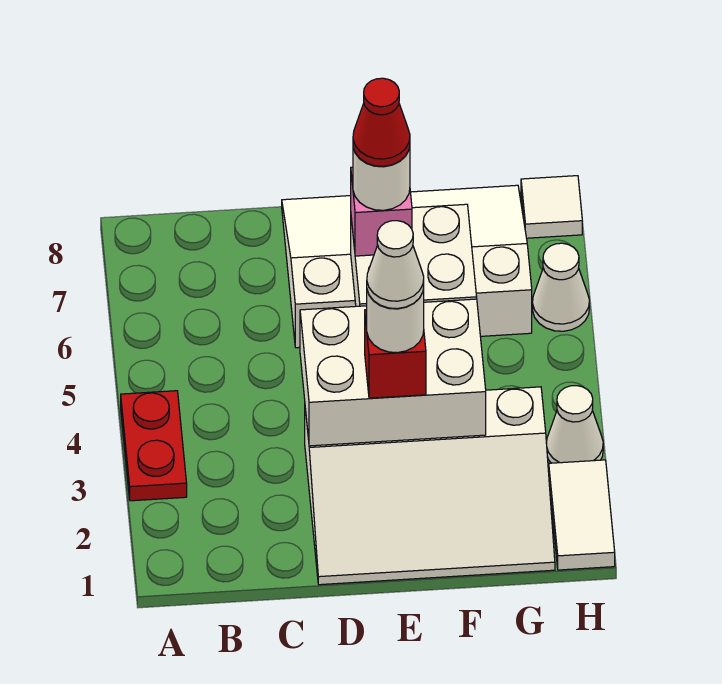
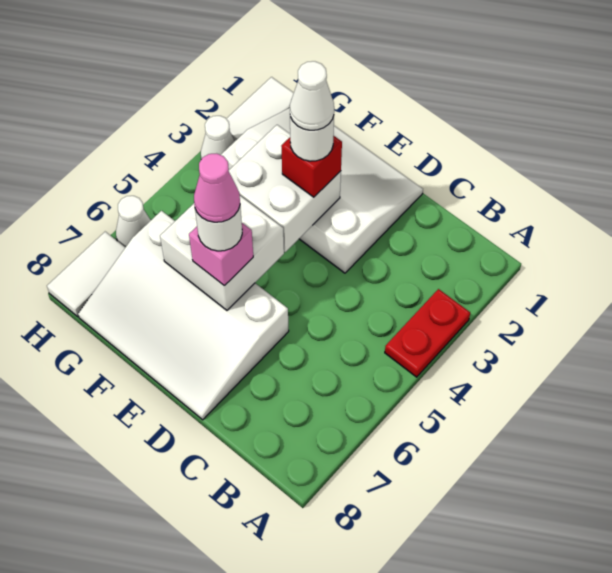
white 2x3 brick [300,299,486,446] -> white 2x2 brick [229,125,341,252]
red 1x1 cone [353,78,410,166] -> pink 1x1 cone [194,153,240,222]
white 1x1 tile [521,176,582,238] -> white 1x2 tile [47,232,125,317]

